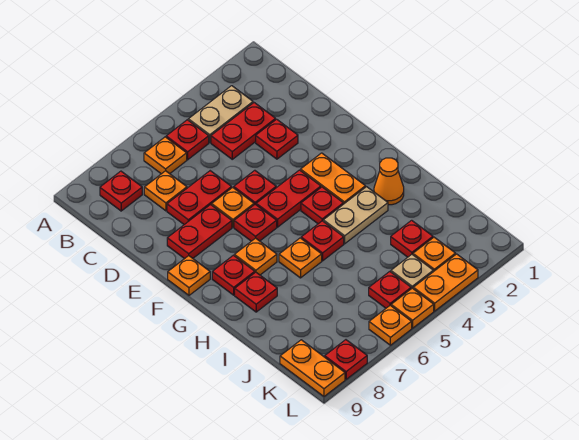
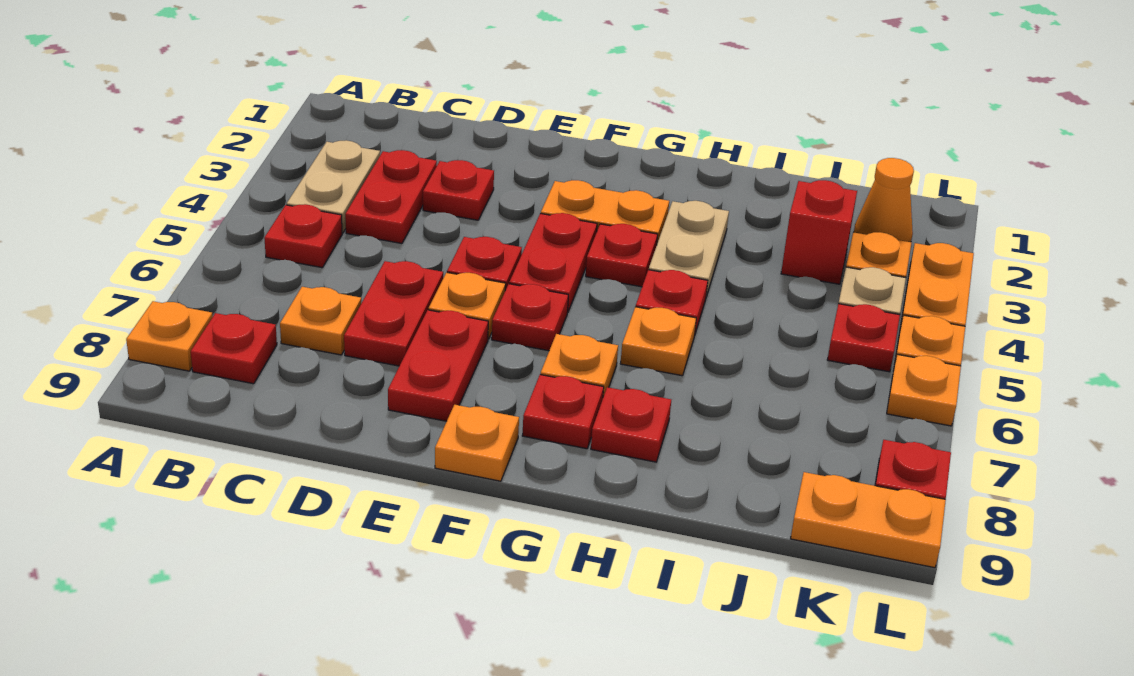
orange 1x1 plate [144,137,187,174] -> orange 1x1 plate moved to [126,301,213,371]
orange 1x1 cone [374,158,404,205] -> orange 1x1 cone moved to [854,158,914,242]
red 1x1 plate [391,220,433,257] -> red 1x1 brick [781,180,857,284]

